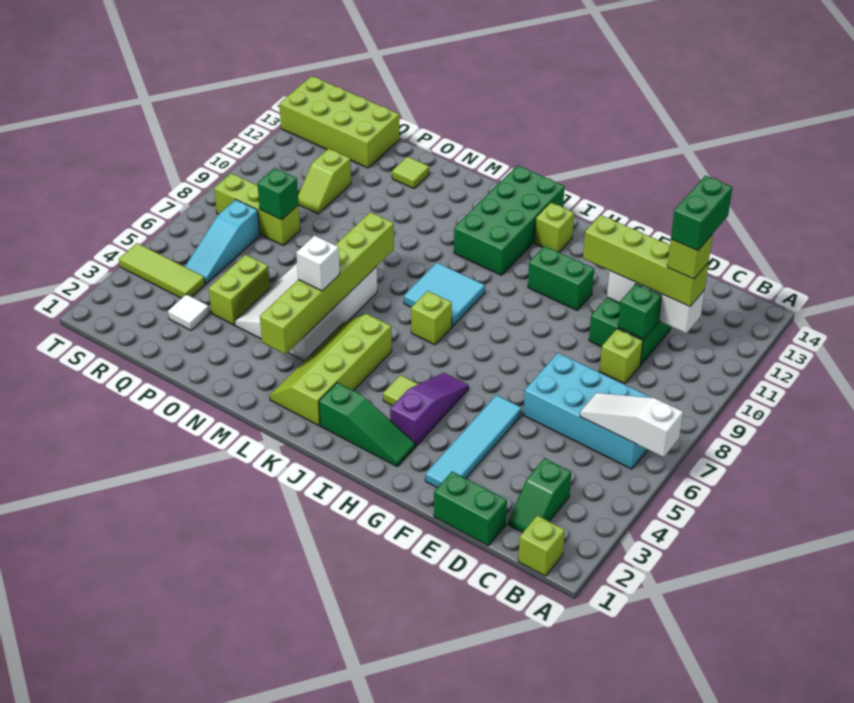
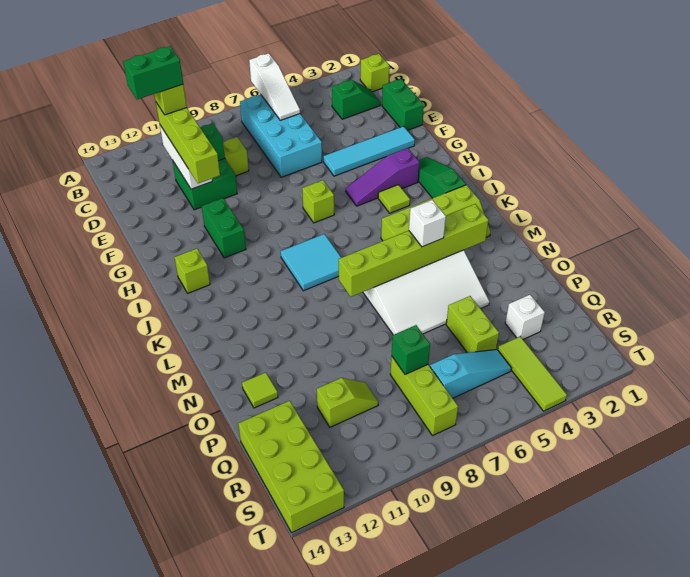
lime 1x1 brick [411,291,452,345] -> lime 1x1 brick moved to [302,180,334,223]
green 2x4 brick [454,165,565,275] -> none
lime 1x2 brick [209,255,270,325] -> lime 1x2 brick turned to [446,296,499,353]
white 1x1 tile [168,294,209,330] -> white 1x1 brick [505,295,545,339]

